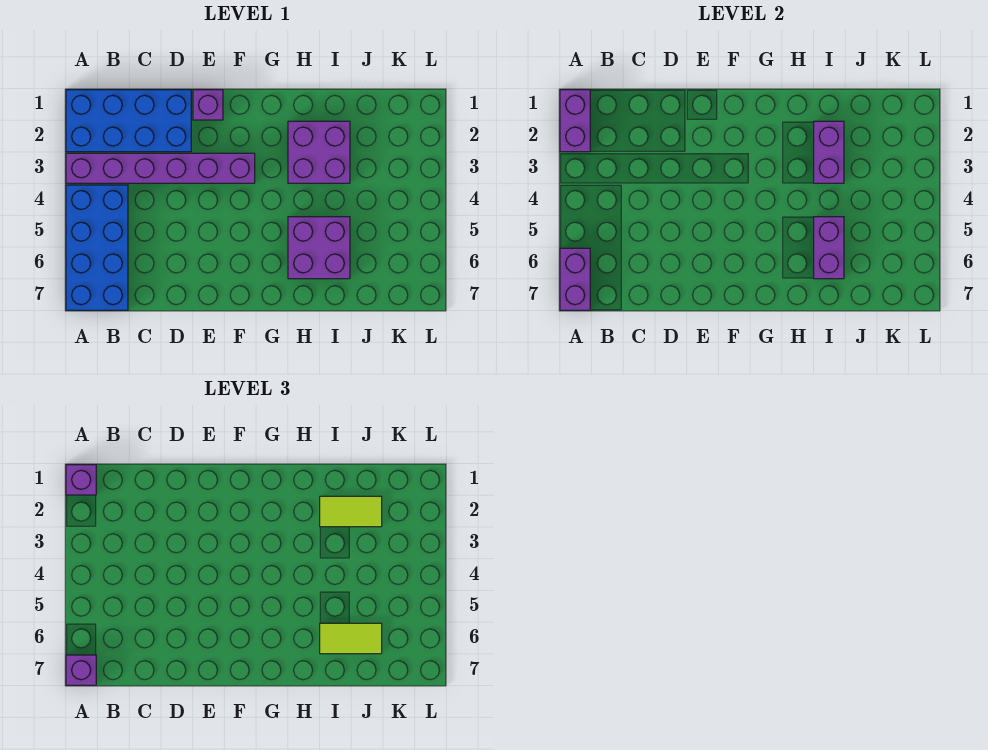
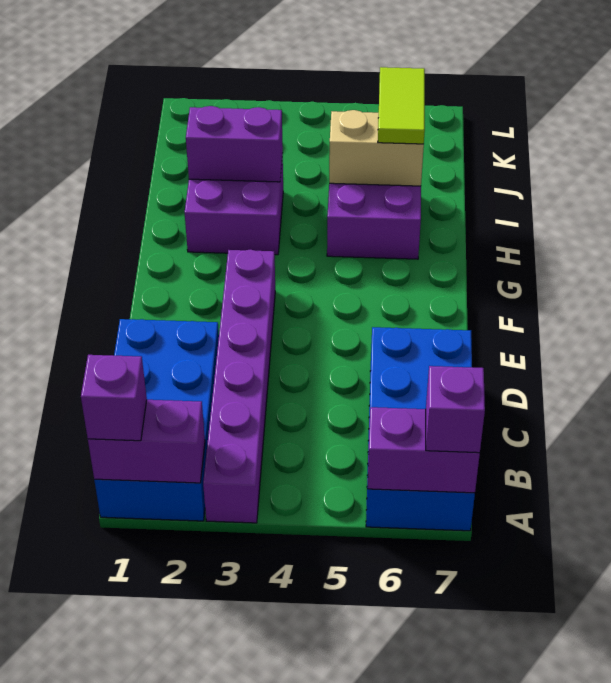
blue 2x4 brick [66,185,128,310] -> blue 2x4 brick turned to [366,327,475,531]
purple 1x1 brick [193,90,223,120] -> none
lime 1x2 tile [320,496,382,527] -> none
purple 1x2 brick [814,217,844,279] -> tan 1x2 brick [329,110,424,186]

